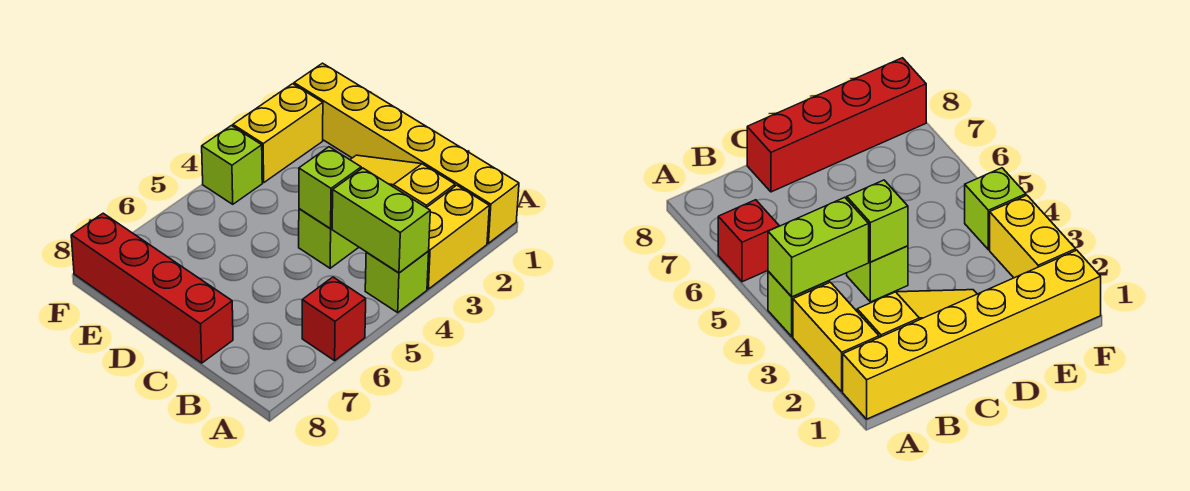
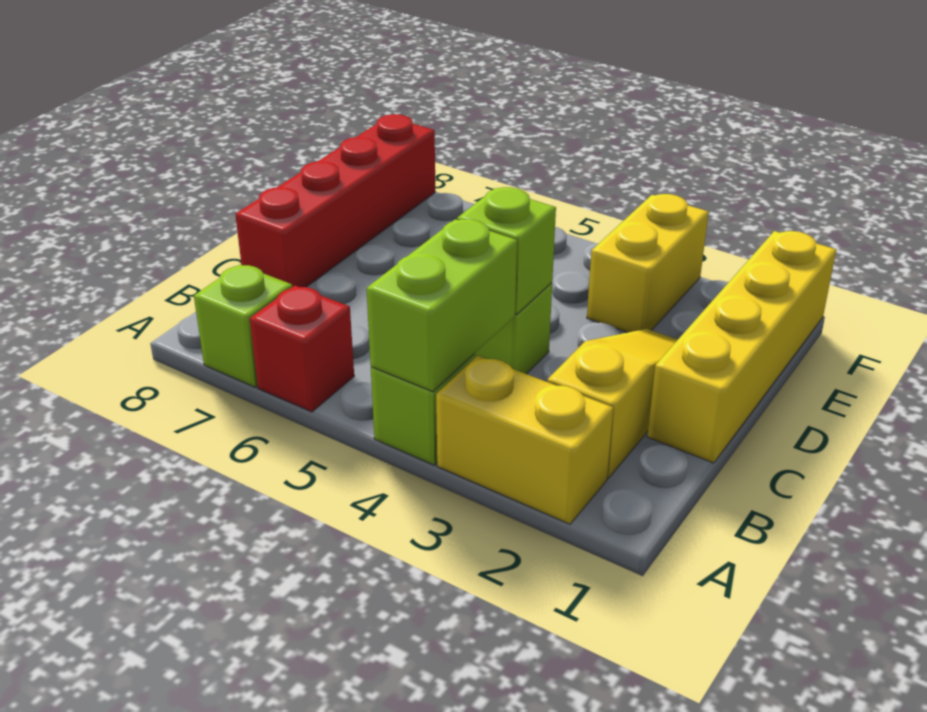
yellow 1x6 brick [294,63,519,243] -> yellow 1x4 brick [647,231,836,463]
yellow 1x2 brick [233,84,323,183] -> yellow 1x2 brick turned to [587,194,709,333]
lime 1x1 brick [202,126,262,204] -> lime 1x1 brick moved to [194,265,292,387]

